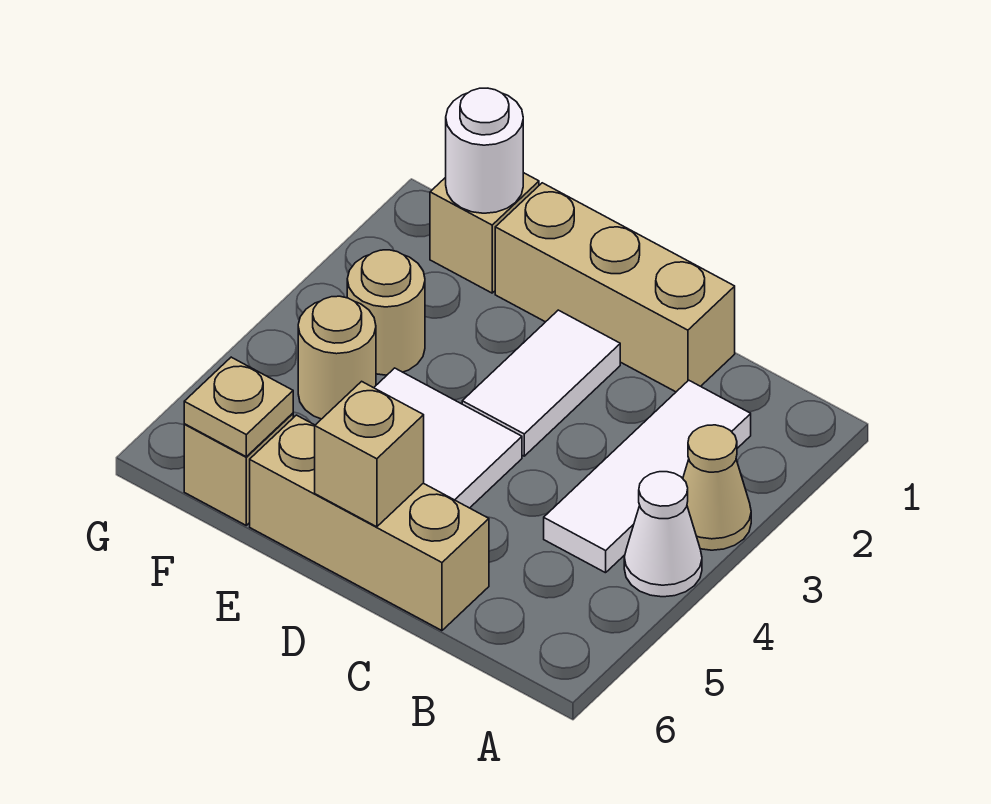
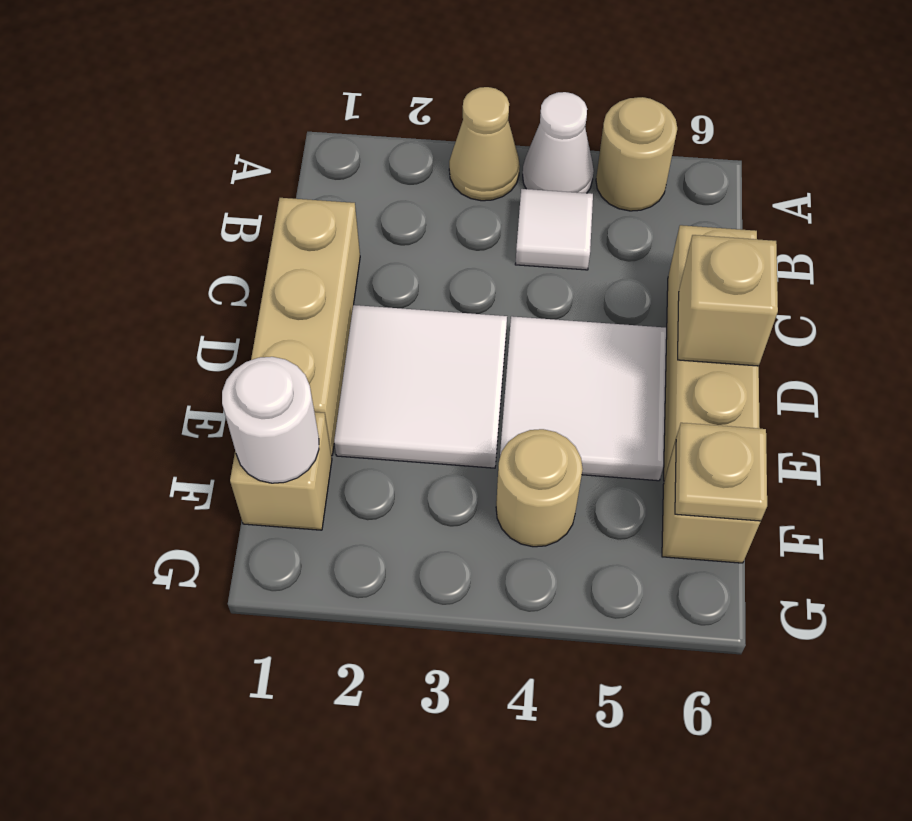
white 1x3 tile [544,380,751,573] -> white 1x1 tile [515,189,593,270]
white 1x2 tile [462,310,620,456] -> white 2x2 tile [334,305,507,468]
tan 1x1 round brick [347,250,425,375] -> tan 1x1 round brick moved to [596,97,677,211]

